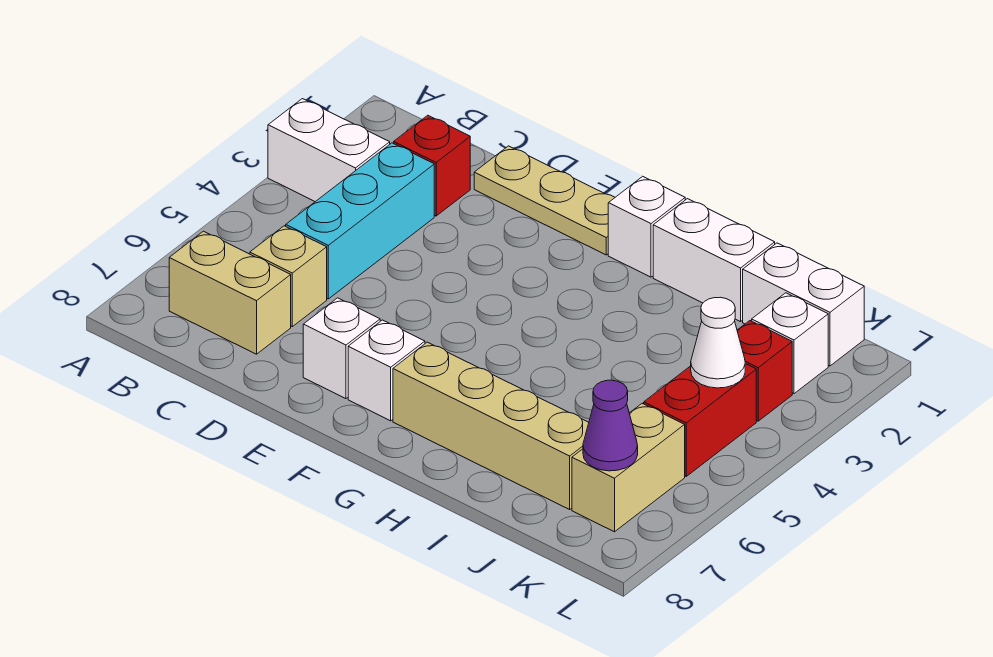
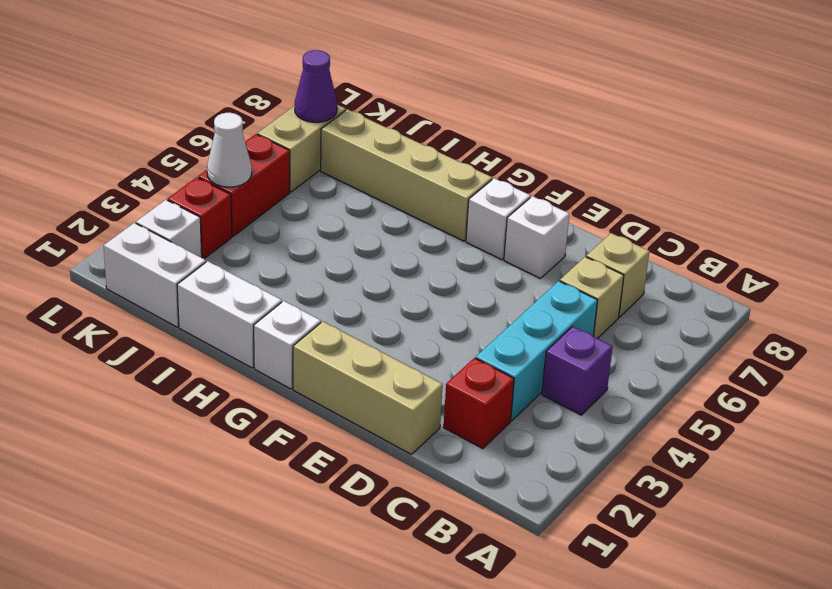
white 1x2 brick [268,99,390,202] -> none
none -> purple 1x1 brick [542,326,613,415]
tan 1x2 brick [169,231,291,354] -> tan 1x1 brick [586,233,649,317]
tan 1x3 plate [474,146,615,255] -> tan 1x3 brick [293,321,443,454]

